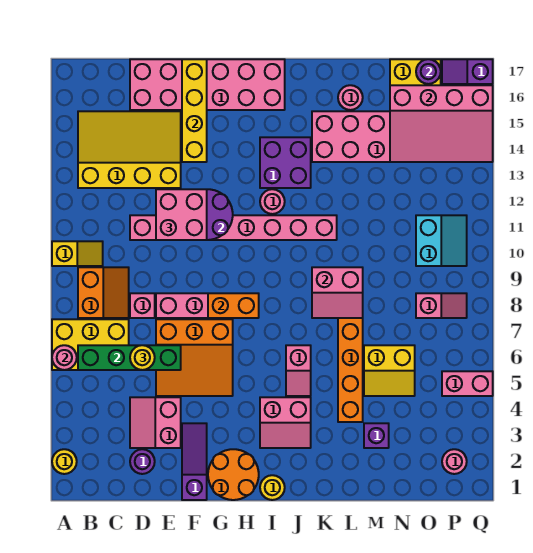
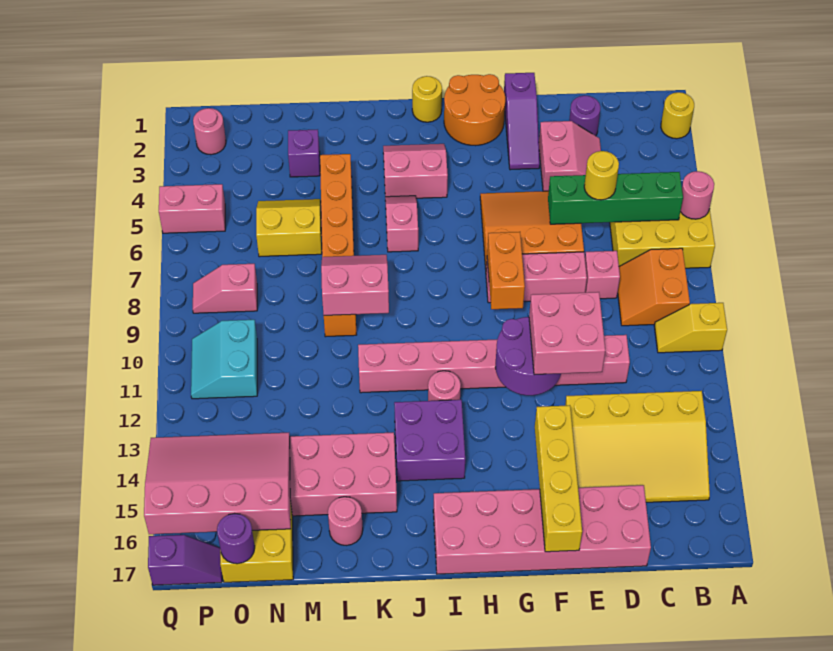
orange 1x2 brick [208,293,259,318] -> orange 1x2 brick turned to [487,232,525,309]

